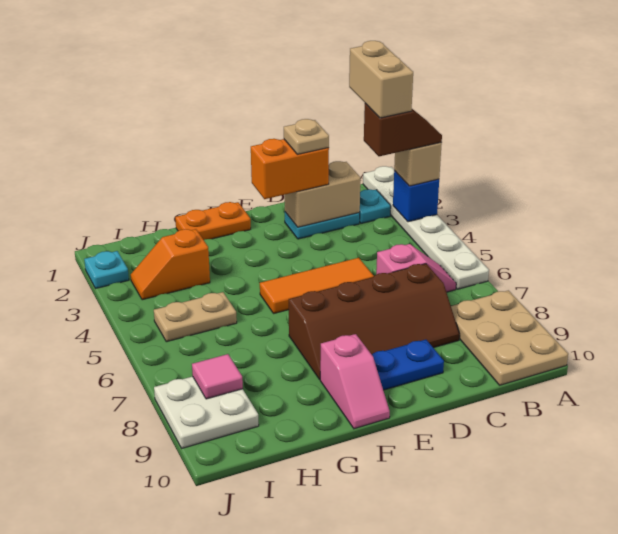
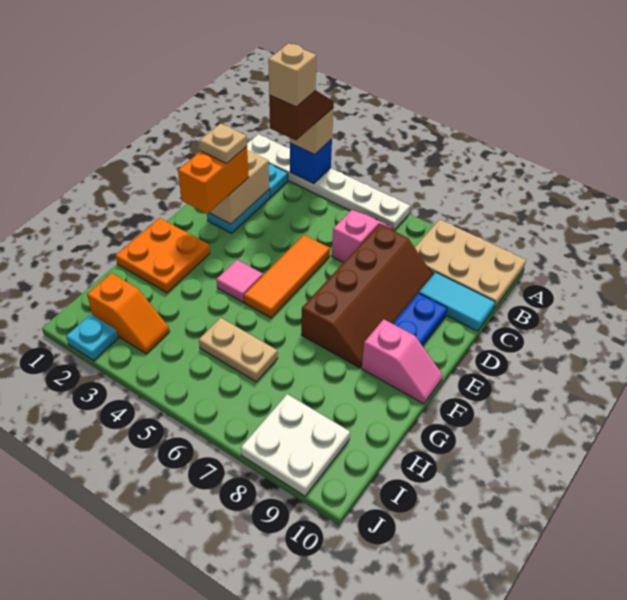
tan 1x2 brick [349,41,413,118] -> tan 1x1 brick [268,43,316,107]
none -> cyan 1x2 tile [419,272,495,331]
orange 1x2 plate [175,202,251,240] -> orange 2x2 plate [115,218,210,293]
orange 1x2 slope [131,229,210,300] -> orange 1x2 slope turned to [87,273,170,354]
tan 1x2 plate [154,292,237,342] -> tan 1x2 plate turned to [199,318,278,382]
pink 1x1 tile [192,354,243,399] -> pink 1x1 tile moved to [216,260,263,302]

